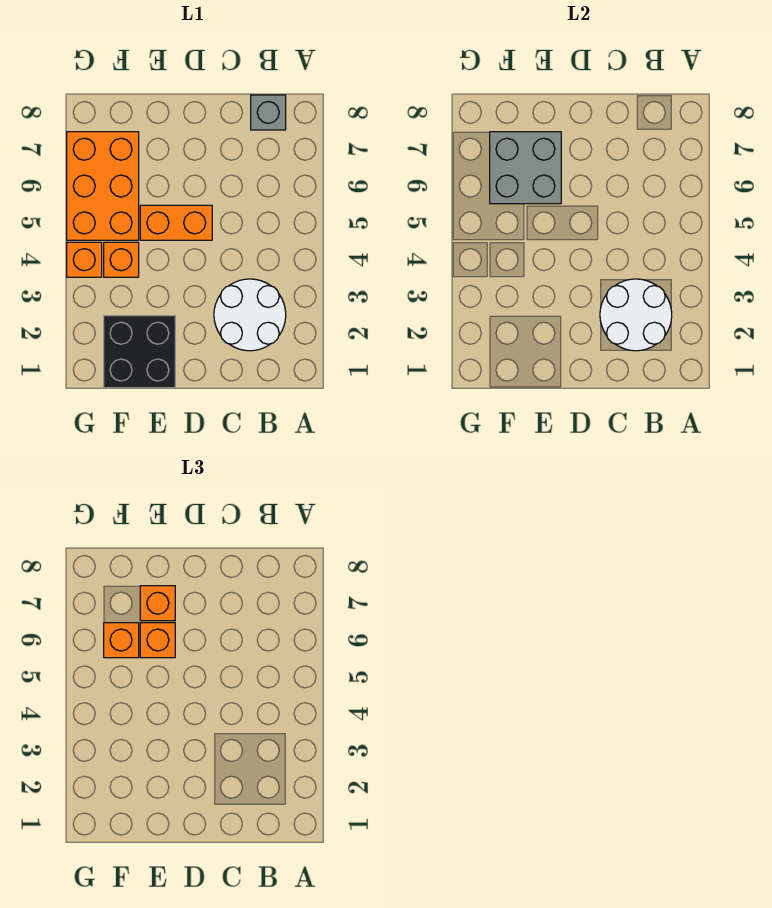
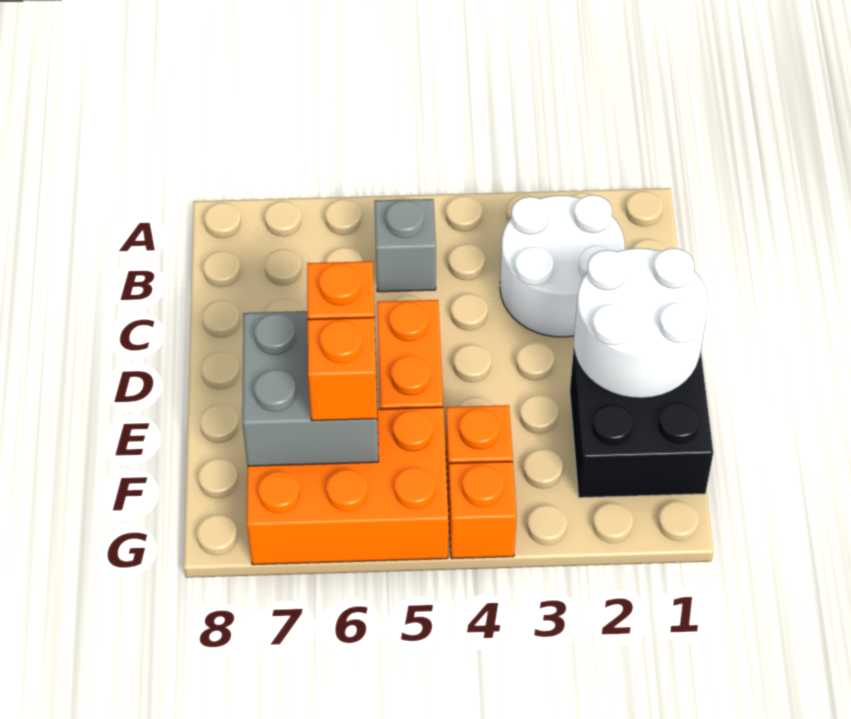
white 2x2 round brick [600,279,672,351] -> white 2x2 round brick moved to [574,248,708,398]
grey 1x1 brick [251,95,286,130] -> grey 1x1 brick moved to [374,199,436,292]
orange 1x1 brick [140,586,175,621] -> none

